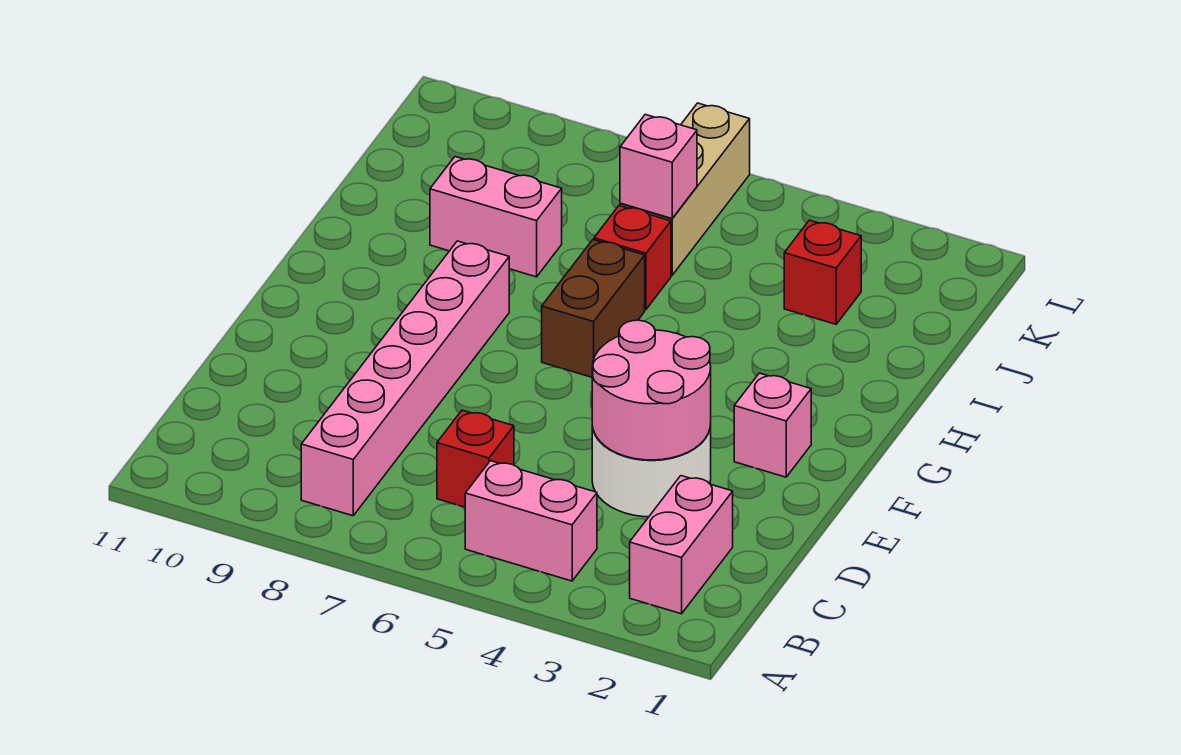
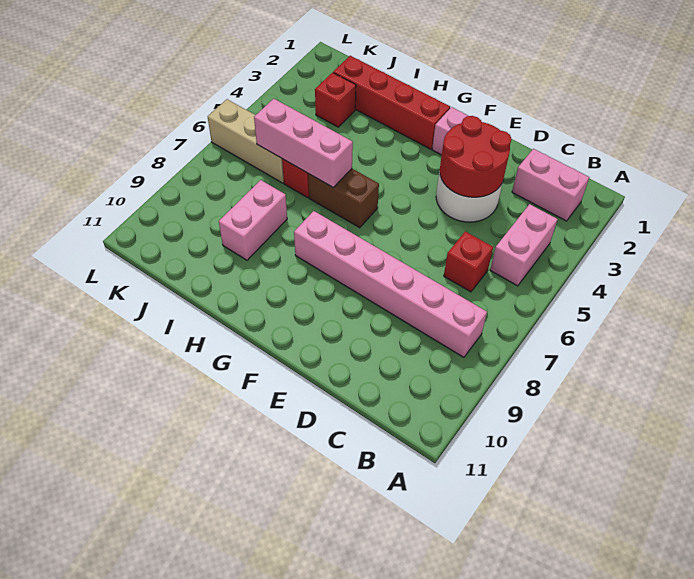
pink 2x2 round brick [592,320,711,460] -> red 2x2 round brick [440,116,511,197]
none -> red 1x4 brick [333,56,450,149]
pink 1x1 brick [620,115,697,218] -> pink 1x3 brick [254,99,353,187]

